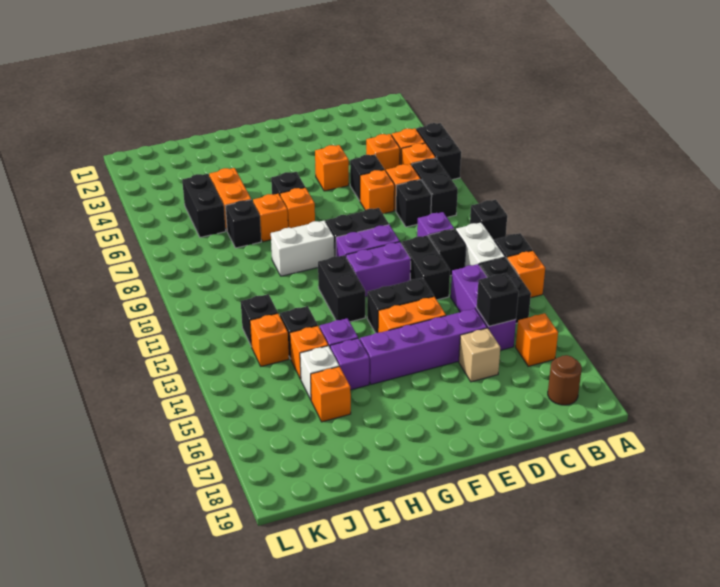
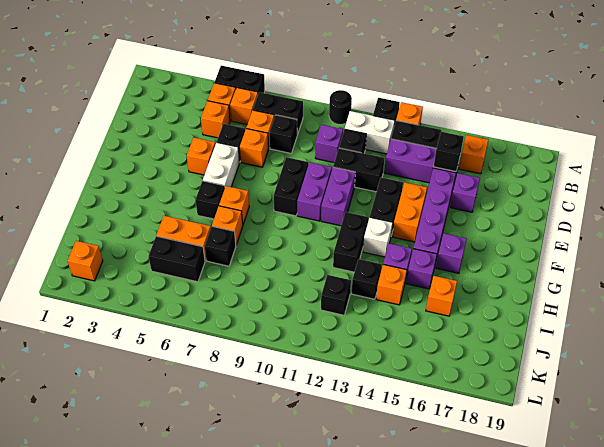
black 1x1 brick [470,200,507,241] -> black 1x1 round brick [329,90,352,125]
brown 1x1 round brick [548,355,582,405] -> none
tan 1x1 brick [459,328,500,382] -> purple 1x1 brick [450,173,480,212]
white 1x2 brick [271,220,334,276] -> white 1x2 brick moved to [203,142,240,187]
black 1x2 brick [318,255,365,322] -> black 1x2 brick turned to [333,212,368,272]
none -> purple 1x1 brick [436,233,467,273]
white 1x1 brick [300,346,339,399] -> white 1x1 brick moved to [363,217,393,257]
orange 1x1 brick [250,314,289,366] -> orange 1x1 brick moved to [68,241,103,281]

